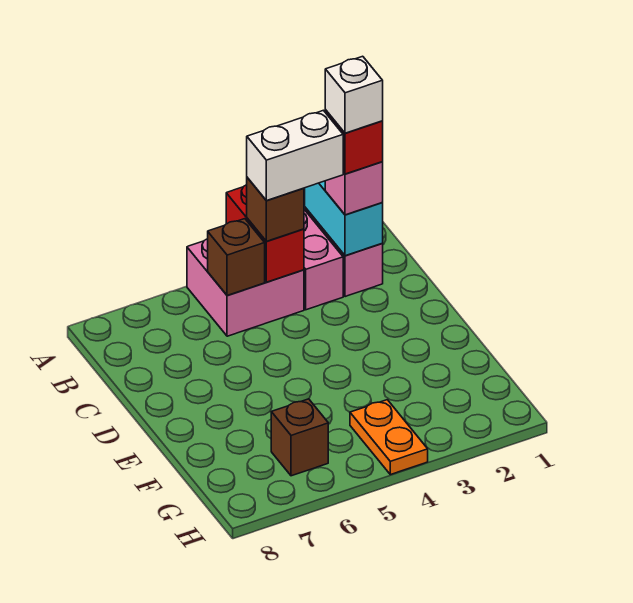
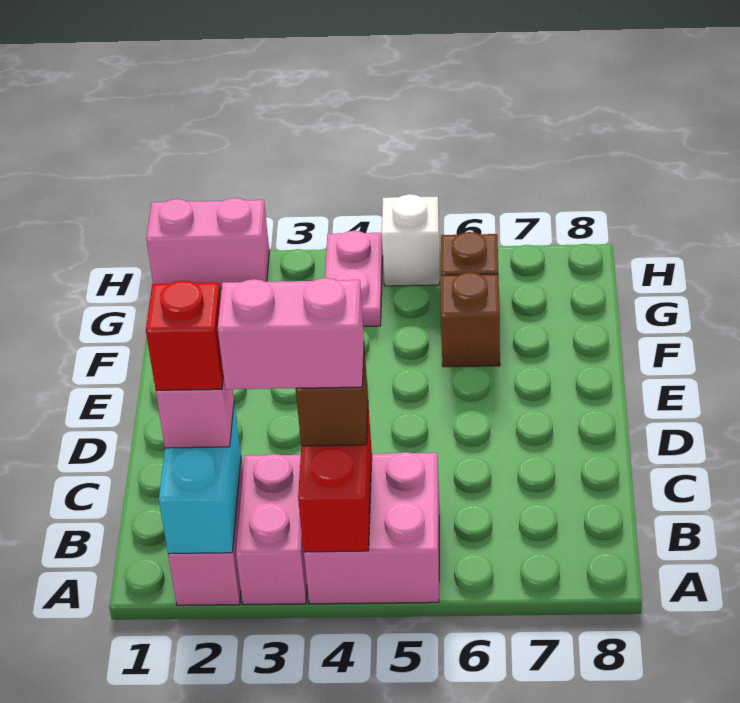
white 1x1 brick [325,56,383,133] -> white 1x1 brick moved to [382,194,440,286]
white 1x2 brick [247,110,343,201] -> pink 1x2 brick [218,278,364,389]
brown 1x1 brick [208,219,265,295] -> brown 1x1 brick moved to [441,272,500,367]
orange 1x2 plate [350,400,428,475] -> pink 1x2 plate [325,231,383,326]
none -> pink 1x2 brick [146,198,269,289]

